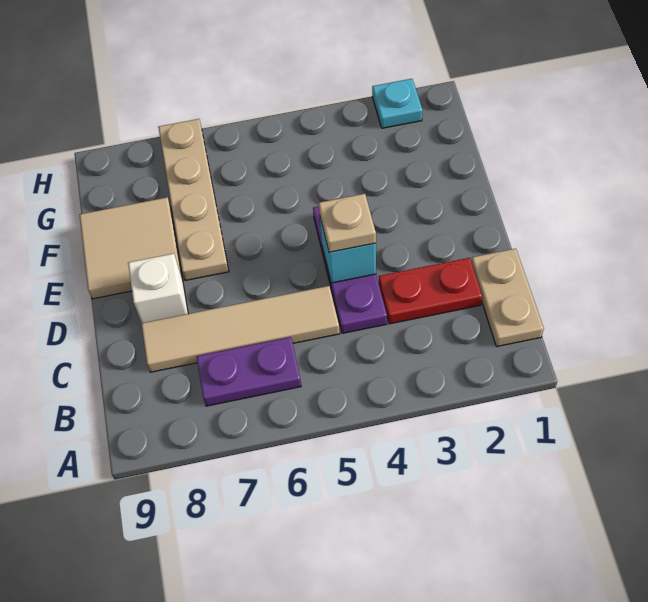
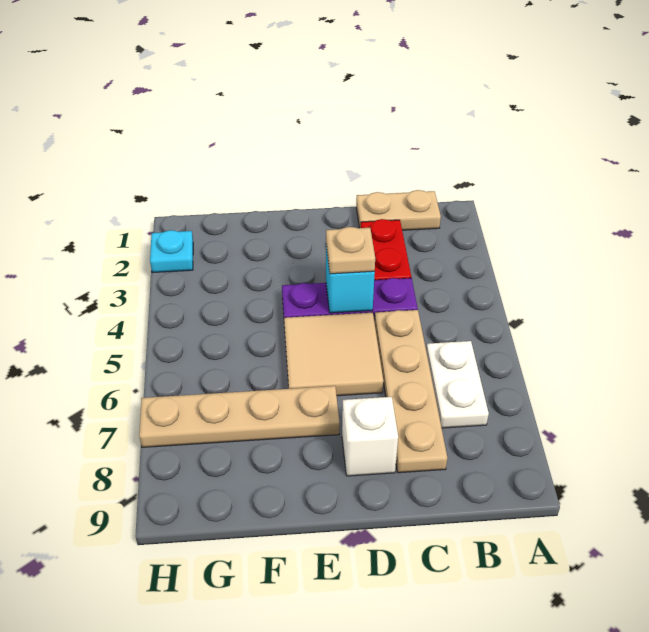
purple 1x2 plate [196,337,301,406] -> white 1x2 plate [426,341,489,428]
tan 1x4 tile [141,286,340,372] -> tan 1x4 plate [374,310,447,473]
tan 2x2 tile [80,197,182,299] -> tan 2x2 tile moved to [284,312,384,396]

